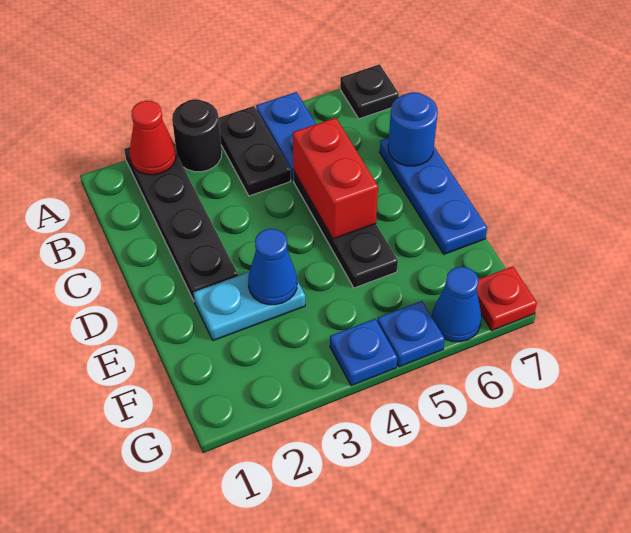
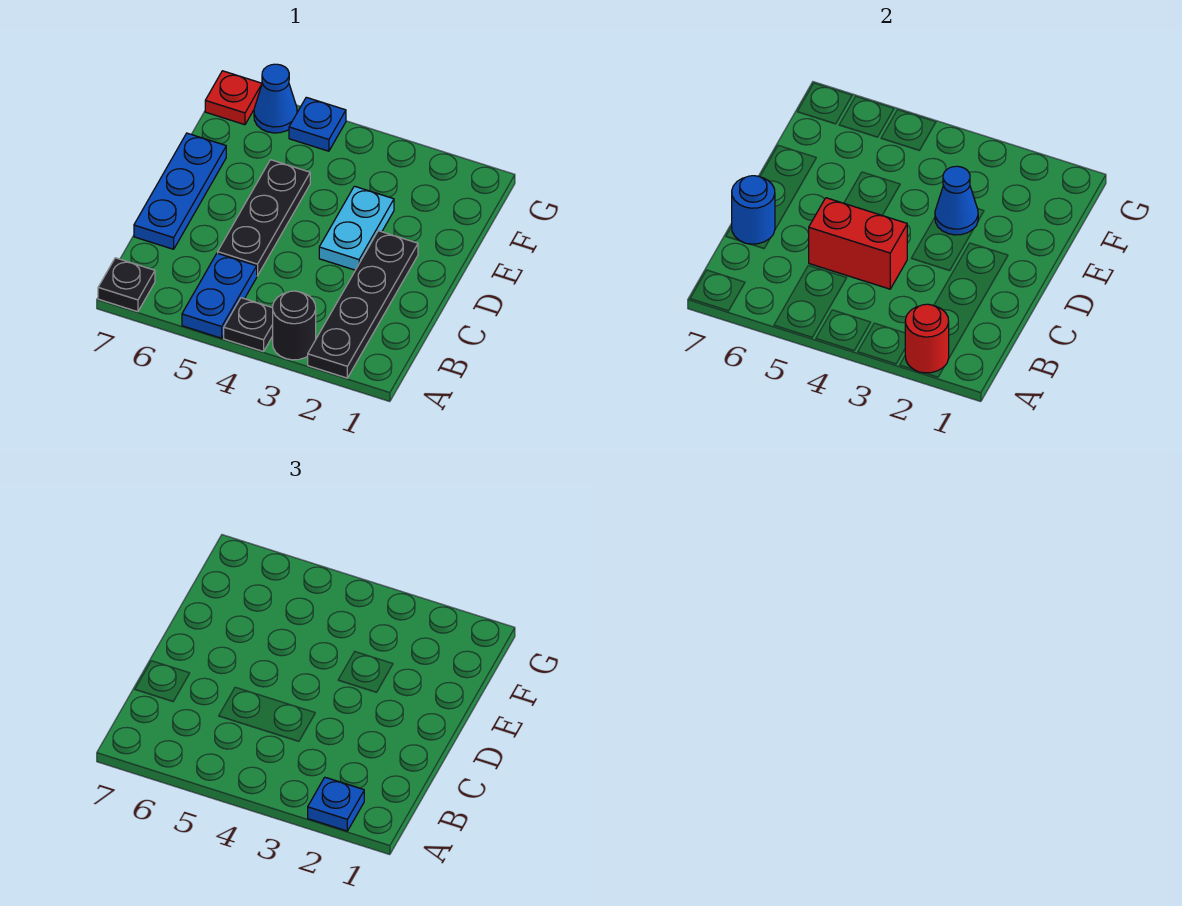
red 1x1 cone [129,101,176,175] -> red 1x1 round brick [905,304,949,373]
black 1x2 plate [219,106,291,196] -> black 1x1 plate [224,298,273,352]
red 1x2 brick [293,118,378,239] -> red 1x2 brick turned to [809,198,907,289]
cyan 1x2 plate [193,272,305,341] -> cyan 1x2 plate turned to [319,186,394,270]
blue 1x1 plate [330,319,397,386] -> blue 1x1 plate moved to [308,777,364,831]

